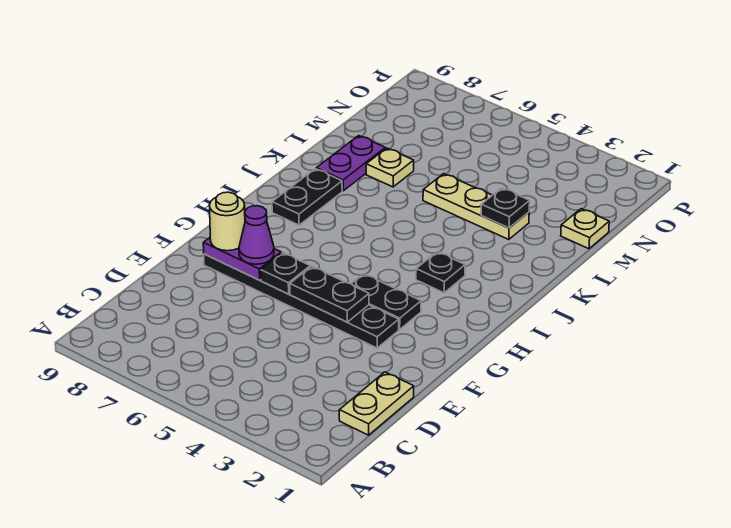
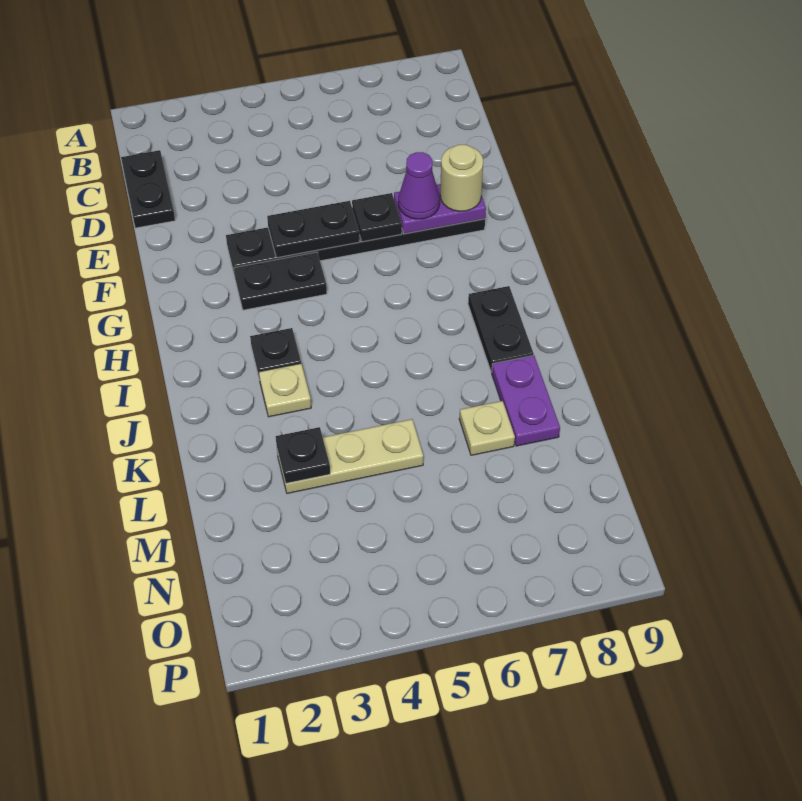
tan 1x2 plate [339,372,414,435] -> black 1x2 plate [121,150,175,228]
tan 1x1 plate [561,209,609,249] -> tan 1x1 plate moved to [259,363,311,417]

